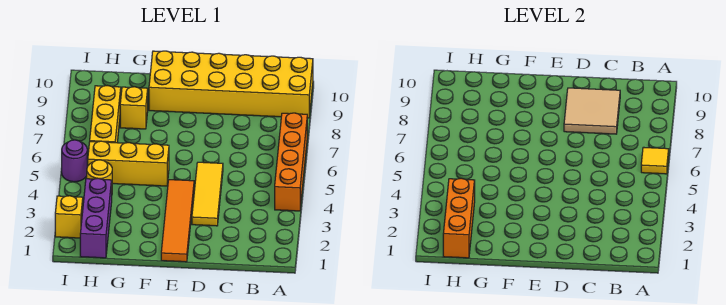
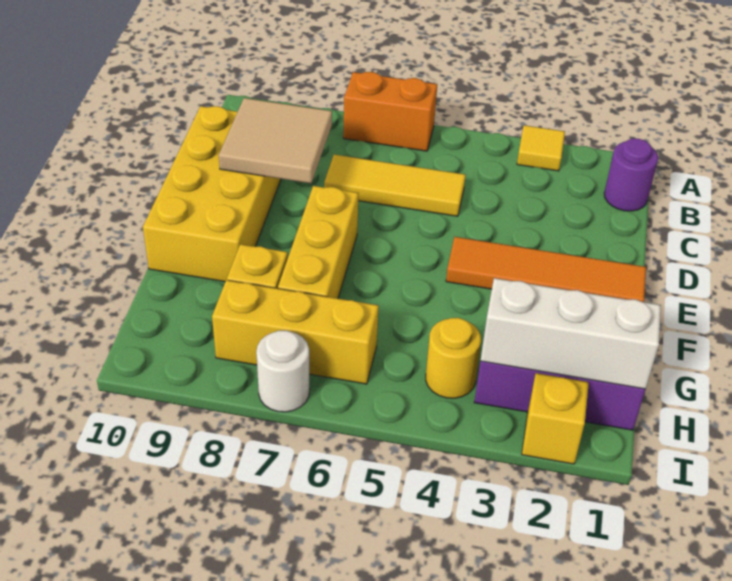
orange 1x4 brick [275,113,307,211] -> orange 1x2 brick [343,72,437,151]
yellow 1x1 tile [641,147,669,174] -> yellow 1x1 tile moved to [517,125,565,171]
yellow 2x6 brick [149,51,313,118] -> yellow 2x4 brick [143,106,281,282]
yellow 1x3 tile [192,162,223,226] -> yellow 1x3 tile moved to [324,155,466,216]
yellow 1x3 brick [88,141,169,186] -> yellow 1x3 brick moved to [278,186,359,299]
orange 1x3 brick [443,178,475,258] -> white 1x3 brick [481,278,661,389]
purple 1x1 round brick [62,140,87,182] -> purple 1x1 round brick moved to [604,139,658,211]
none -> white 1x1 round brick [256,330,310,412]

